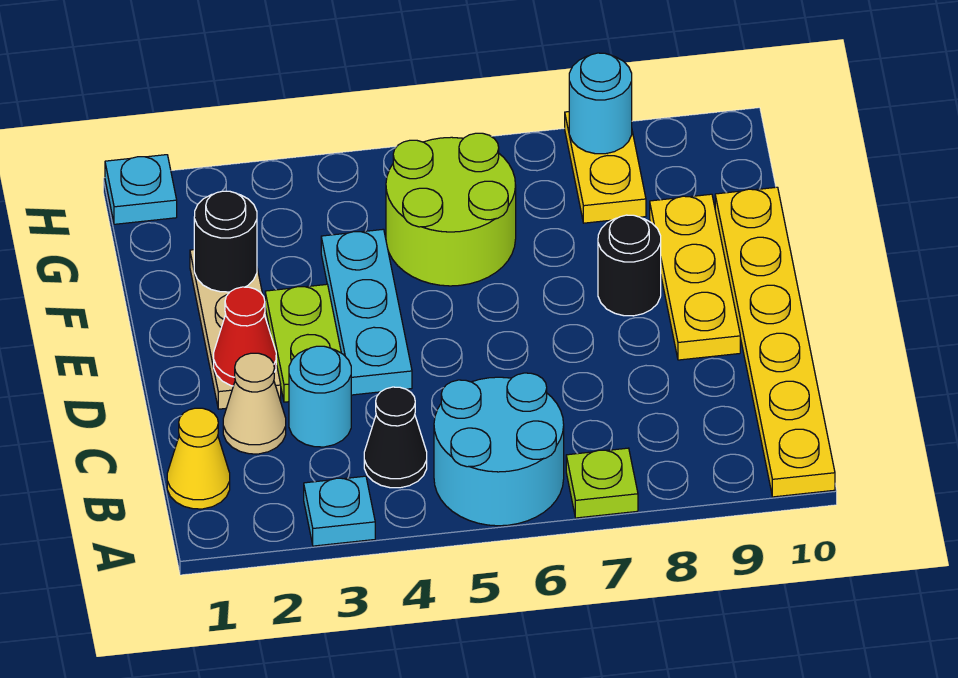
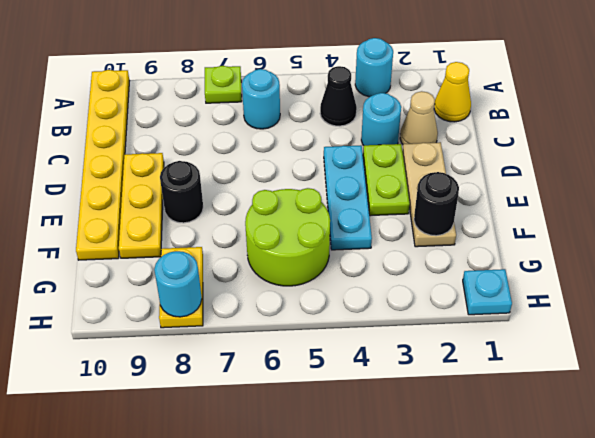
cyan 1x1 plate [304,476,375,546] -> cyan 1x1 round brick [355,38,393,97]
cyan 2x2 round brick [434,373,564,526] -> cyan 1x1 round brick [242,69,280,129]
red 1x1 cone [214,287,276,386] -> none

